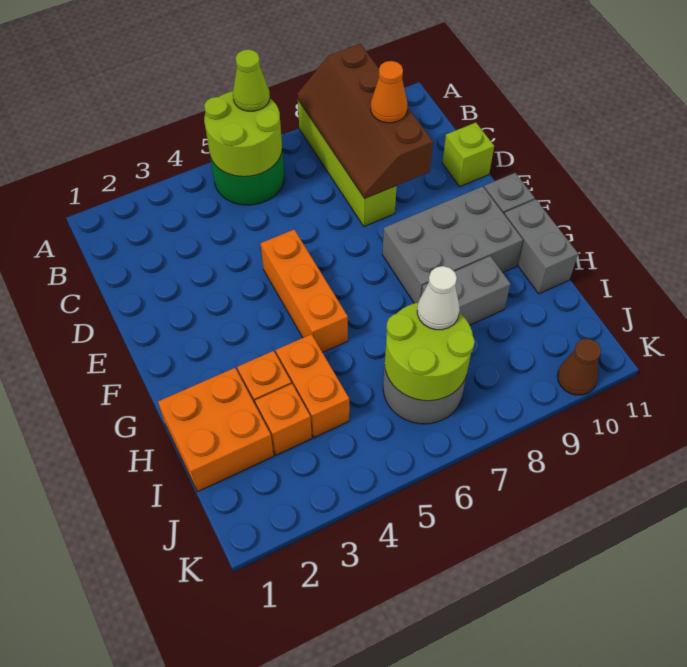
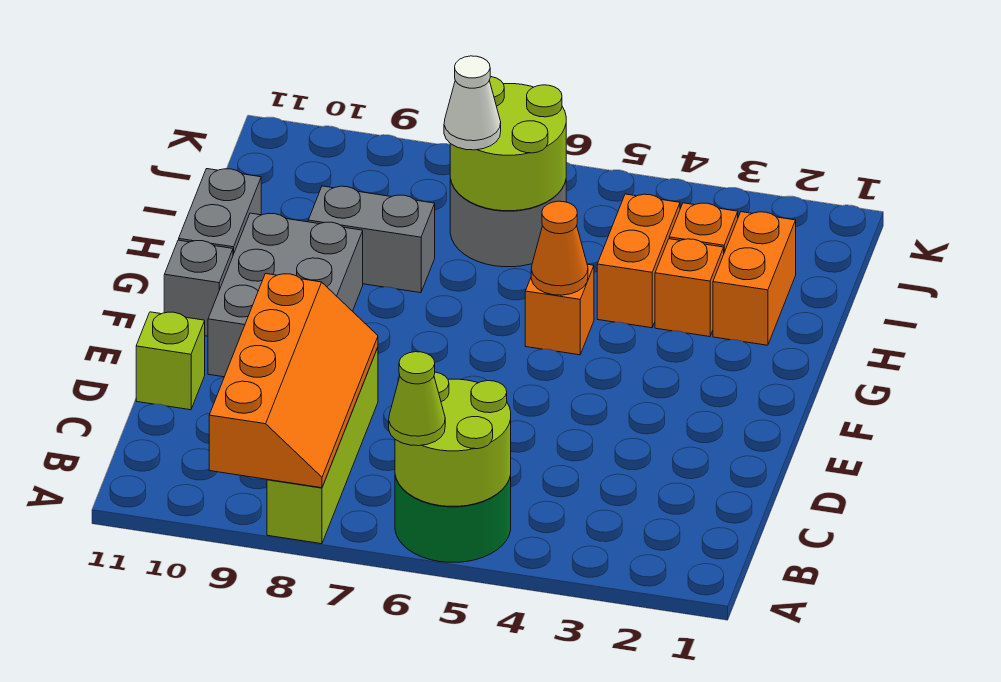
brown 2x4 slope [297,44,433,198] -> orange 2x4 slope [209,274,378,488]
orange 1x1 cone [371,61,407,123] -> orange 1x1 cone moved to [531,201,588,295]
orange 1x3 brick [261,230,348,353] -> orange 1x1 brick [525,264,594,355]
grey 2x3 brick [382,186,523,303] -> grey 2x3 brick turned to [208,213,363,377]
orange 2x2 brick [158,368,274,492] -> orange 1x2 brick [713,212,796,345]
brown 1x1 cone [557,339,601,395] -> none

